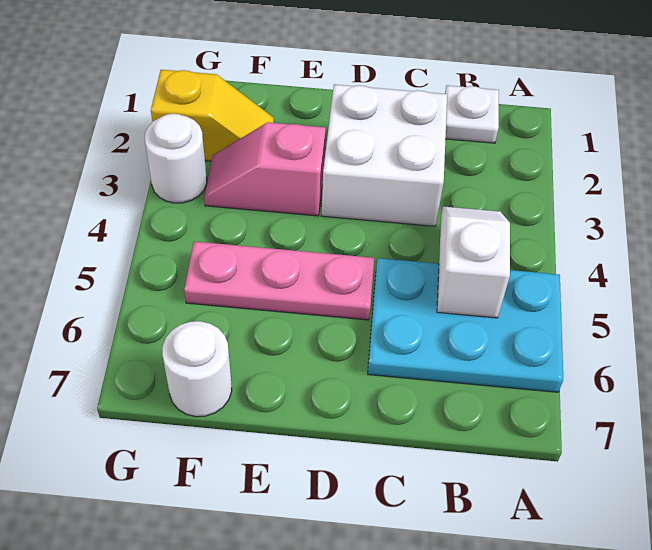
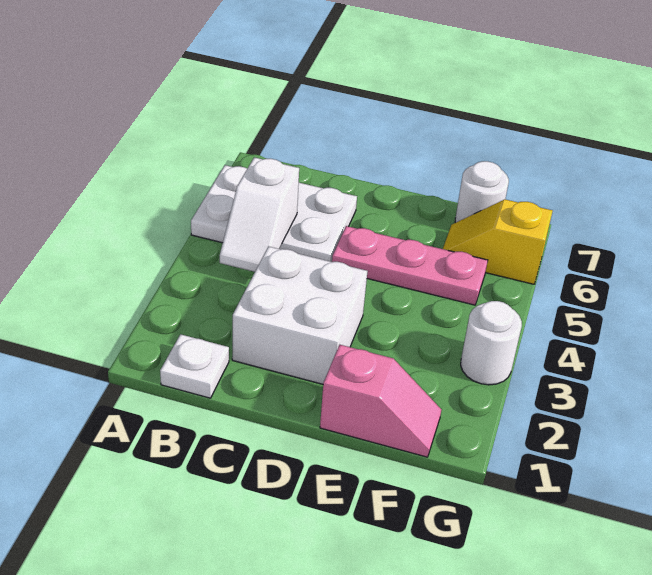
cyan 2x3 plate [368,258,563,392] -> white 2x3 plate [191,165,357,262]
pink 1x2 slope [204,122,326,216] -> pink 1x2 slope moved to [320,345,442,457]
yellow 1x2 slope [151,70,274,161] -> yellow 1x2 slope moved to [443,199,553,284]

